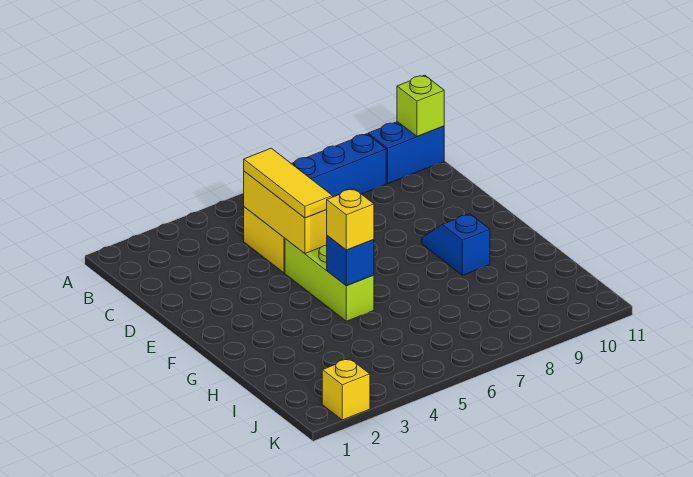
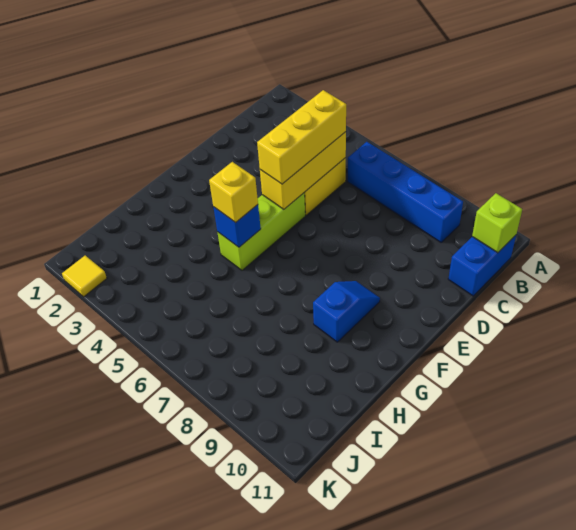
blue 1x2 brick [368,122,444,183] -> blue 1x2 brick turned to [448,235,516,296]
yellow 1x3 tile [244,148,333,218] -> yellow 1x3 brick [257,90,346,184]
yellow 1x1 brick [322,359,370,420] -> yellow 1x1 tile [62,256,107,297]

